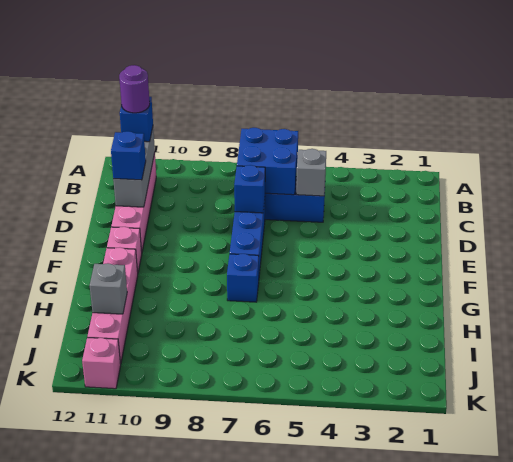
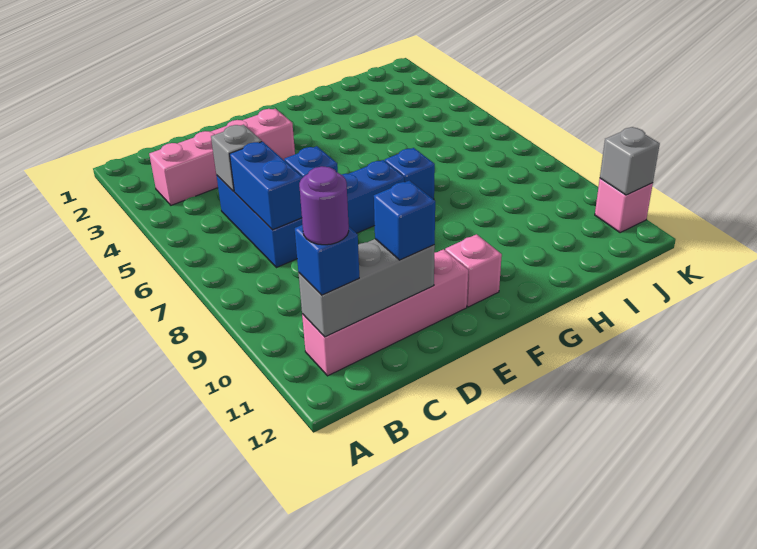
blue 2x2 brick [237,128,298,195] -> blue 1x2 brick [230,142,303,230]
pink 1x4 brick [87,247,138,363] -> pink 1x4 brick moved to [149,109,295,205]
grey 1x1 brick [90,263,127,314] -> grey 1x1 brick moved to [600,127,660,195]

